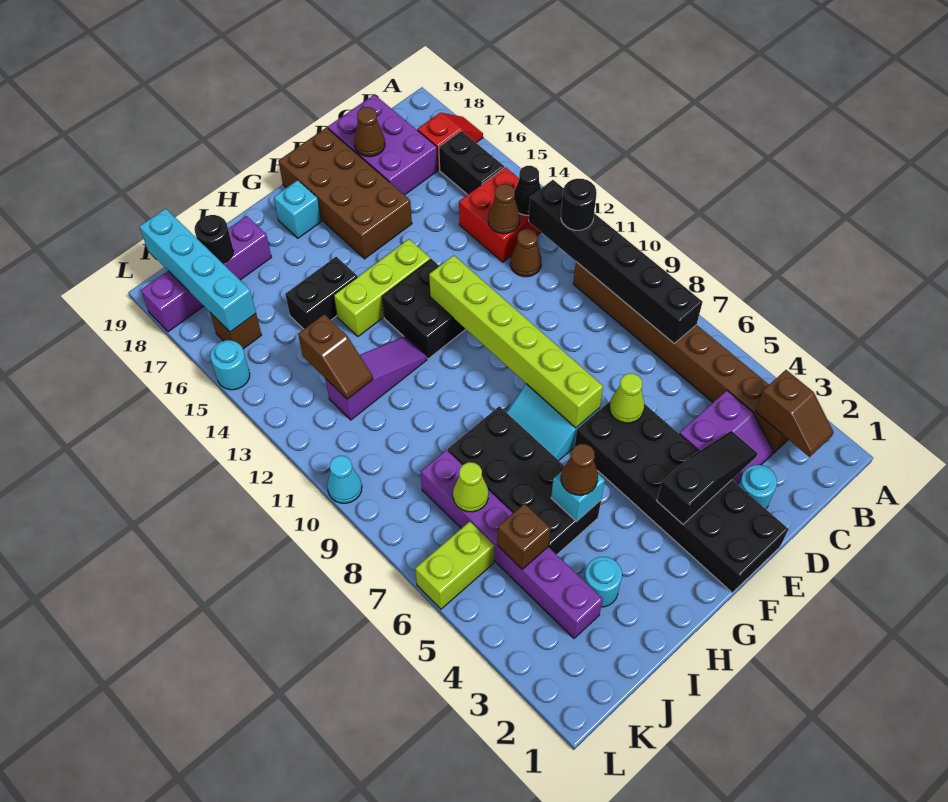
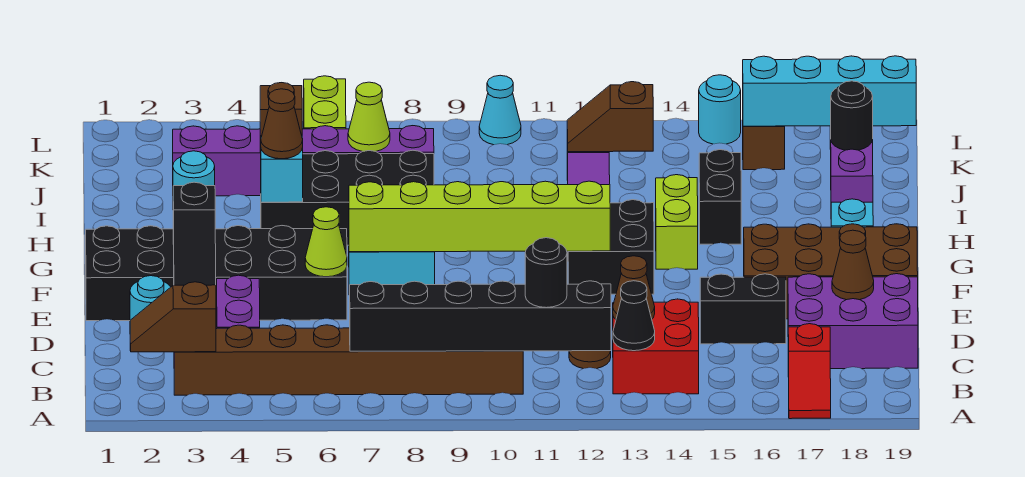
black 1x2 brick [439,131,504,195] -> black 1x2 brick moved to [700,274,786,344]
lime 1x3 brick [334,239,430,336] -> lime 1x2 brick [656,175,698,269]

